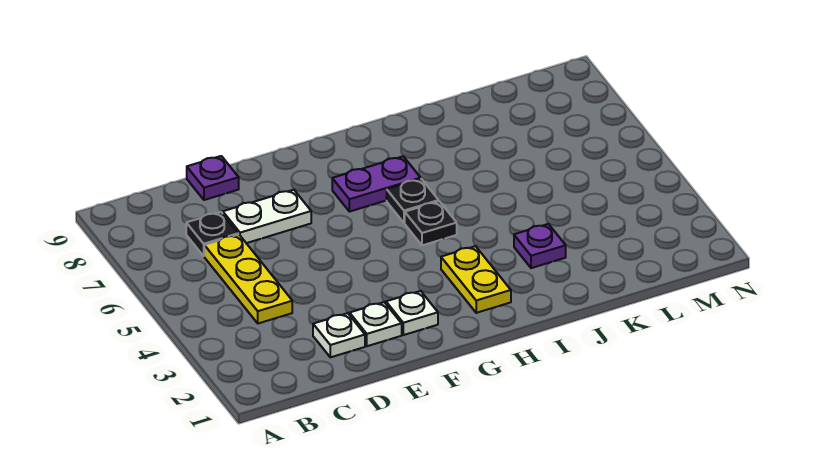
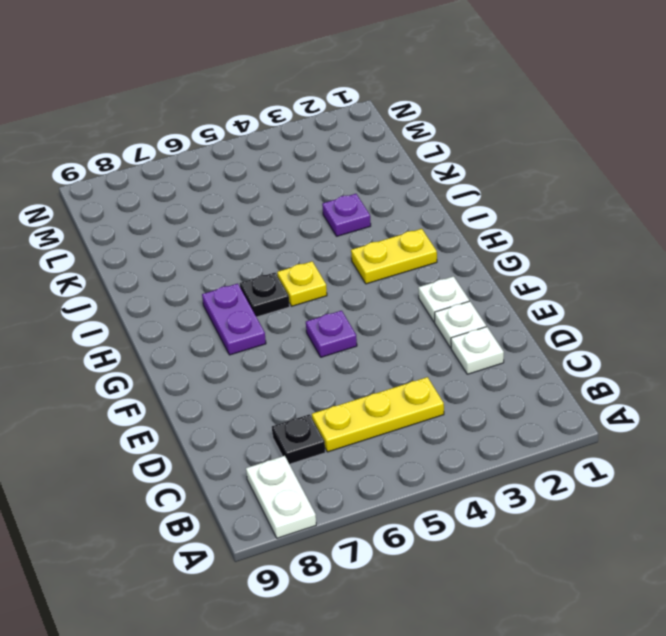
white 1x2 plate [223,190,311,243] -> white 1x2 plate moved to [246,456,316,538]
purple 1x1 plate [187,156,239,200] -> purple 1x1 plate moved to [306,311,357,357]
black 1x1 plate [405,201,457,245] -> yellow 1x1 plate [277,261,327,306]

